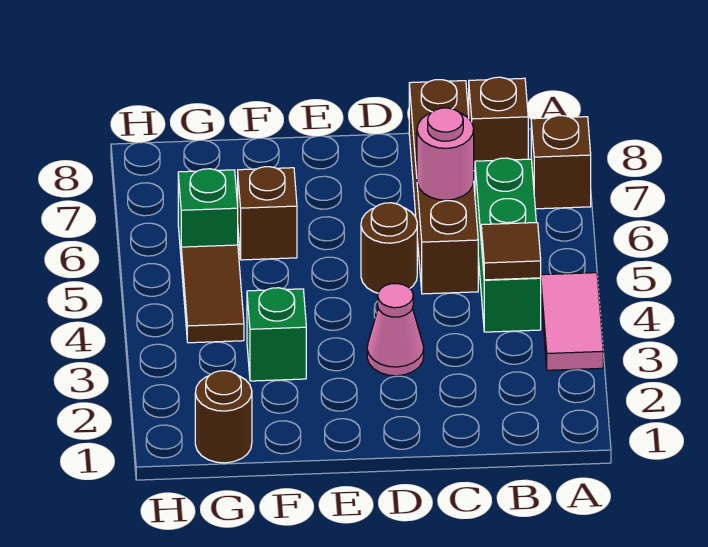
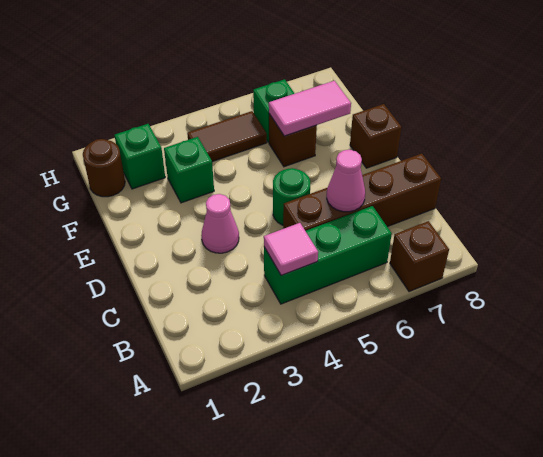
pink 1x2 tile [541,273,603,370] -> pink 1x2 tile moved to [269,81,351,136]
brown 1x1 tile [481,223,541,280] -> pink 1x1 tile [264,223,318,276]
brown 1x1 brick [469,77,528,171] -> brown 1x1 brick moved to [350,104,402,168]
pink 1x1 round brick [417,108,474,200] -> pink 1x1 cone [327,150,365,212]
brown 1x1 round brick [361,203,417,293] -> green 1x1 round brick [273,168,310,225]
none -> green 1x1 brick [115,124,165,189]

